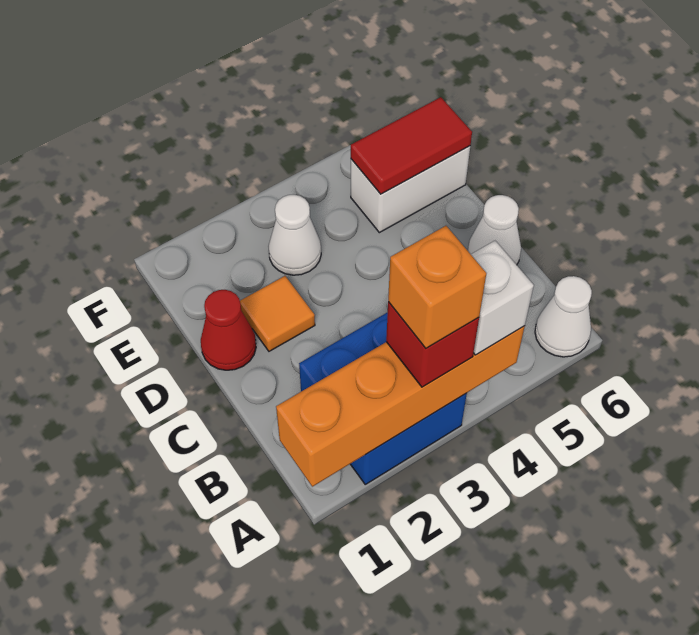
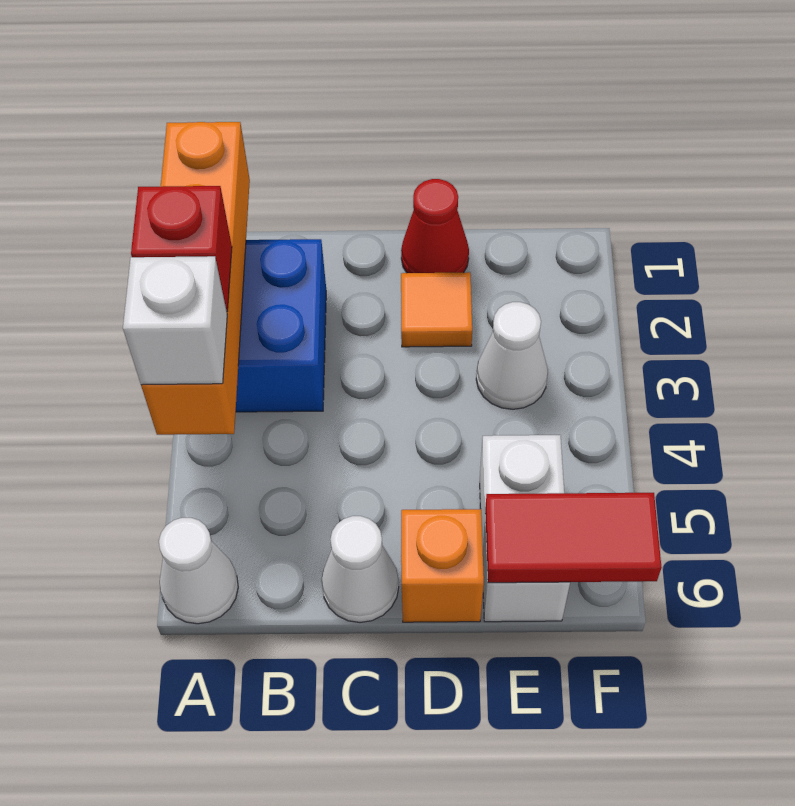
orange 1x1 brick [388,226,486,348] -> orange 1x1 brick moved to [401,509,484,622]
red 1x2 tile [351,97,472,194] -> red 1x2 tile turned to [485,493,662,583]

